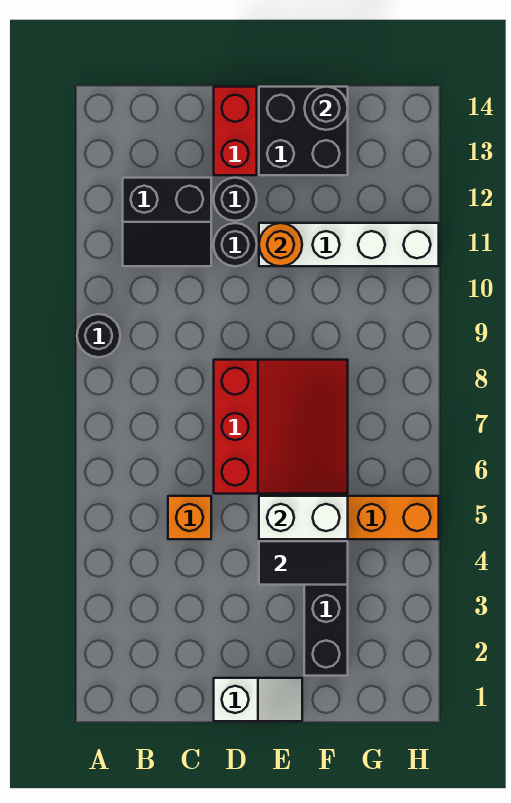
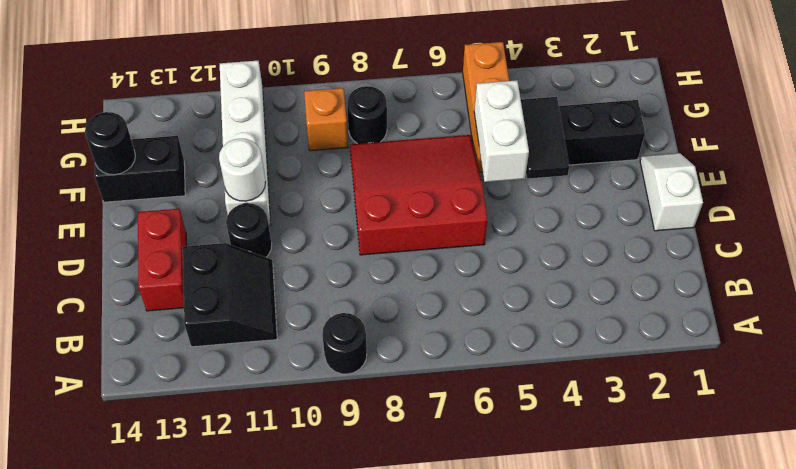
orange 1x1 brick [168,496,211,539] -> orange 1x1 brick moved to [304,88,348,151]
black 1x1 round brick [214,178,257,221] -> black 1x1 round brick moved to [347,86,387,144]
red 1x2 brick [214,87,257,175] -> red 1x2 brick turned to [138,209,187,311]
orange 1x1 round brick [259,223,302,266] -> white 1x1 round brick [219,139,266,201]
black 2x2 brick [259,87,348,175] -> black 1x2 brick [95,136,185,202]

